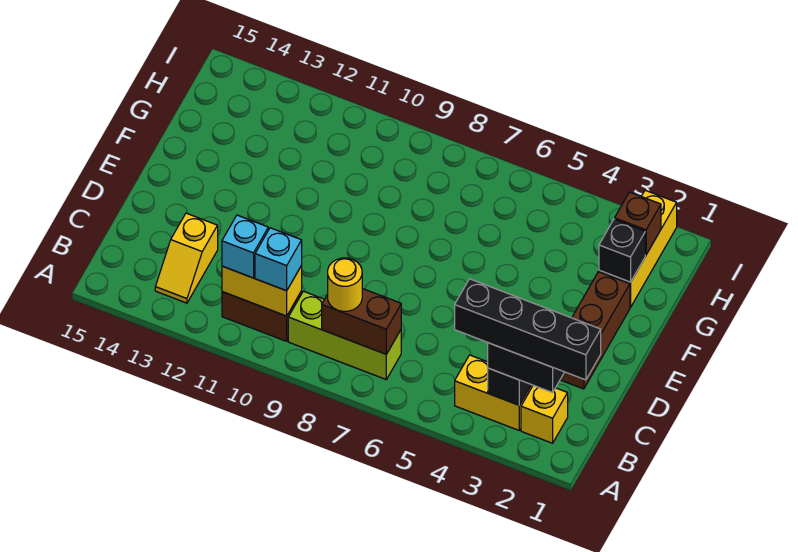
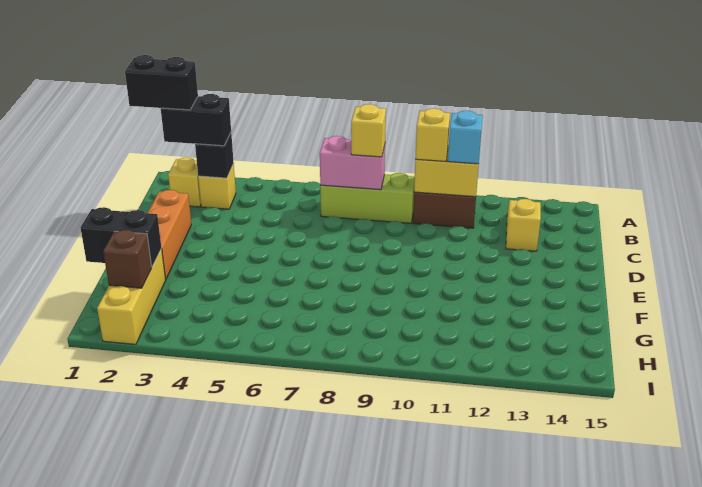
black 1x4 brick [455,279,601,380] -> black 1x2 brick [125,55,198,110]
yellow 1x2 brick [455,355,533,430] -> yellow 1x1 brick [198,164,236,209]
brown 1x2 brick [322,289,401,354] -> pink 1x2 brick [320,136,385,190]
yellow 1x1 round brick [328,258,362,311] -> yellow 1x1 brick [351,104,386,157]
cyan 1x1 brick [255,228,302,291] -> yellow 1x1 brick [415,108,450,162]
brown 1x3 brick [560,272,630,389] -> orange 1x3 brick [148,190,191,280]
black 1x1 brick [599,219,645,282] -> black 1x2 brick [80,207,162,267]

